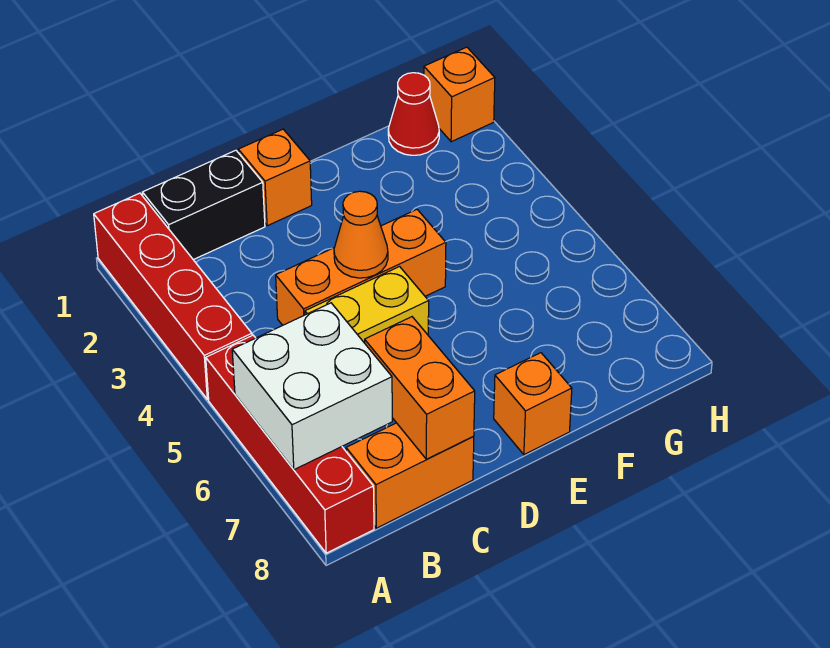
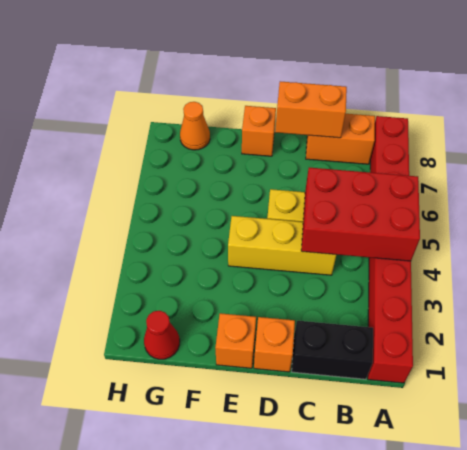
none -> red 2x3 brick [301,167,420,261]
white 2x2 brick [232,303,392,470] -> none
orange 1x3 brick [276,210,446,325] -> yellow 1x3 brick [228,216,336,275]
orange 1x2 brick [365,317,475,459] -> orange 1x2 brick turned to [275,81,347,138]
orange 1x1 cone [334,191,388,278] -> orange 1x1 cone moved to [180,102,210,150]
orange 1x1 brick [424,47,495,142] -> orange 1x1 brick moved to [215,313,256,368]

